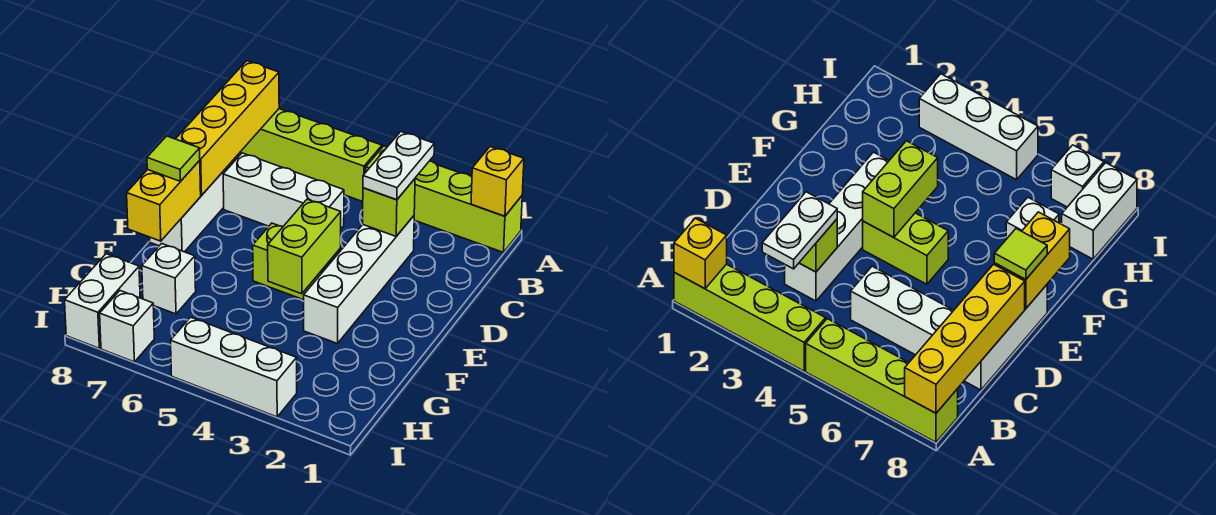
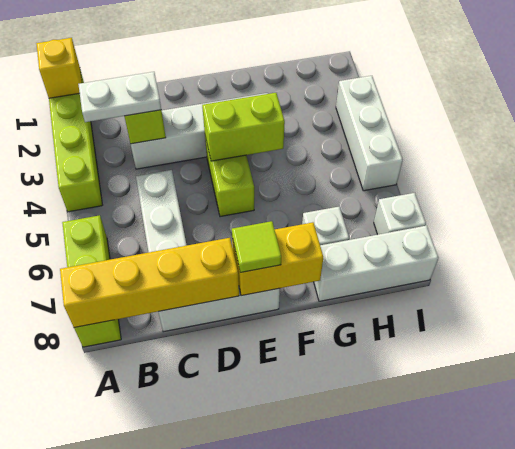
lime 1x4 brick [240,109,382,202] -> lime 1x3 brick [62,215,121,347]
white 1x2 brick [65,254,140,348] -> white 1x3 brick [314,226,438,301]

